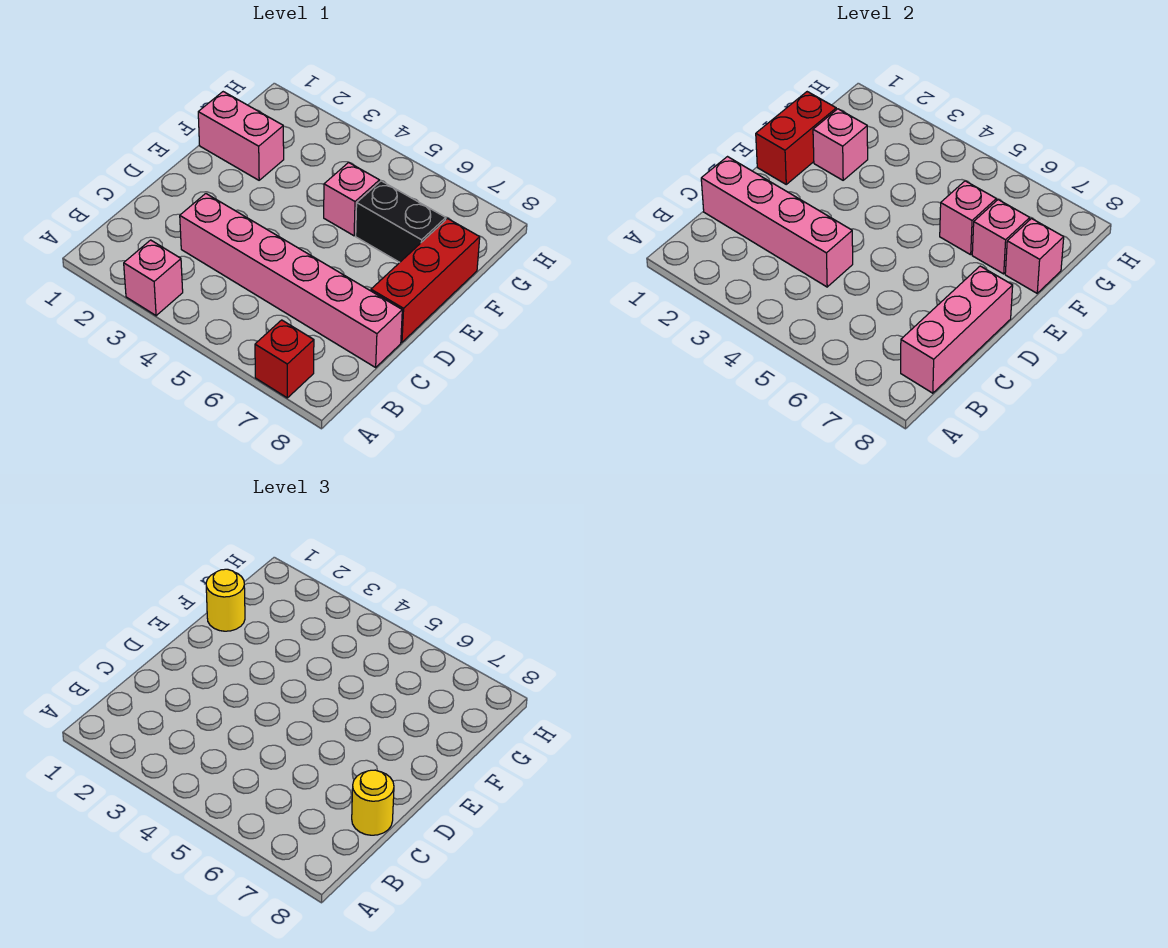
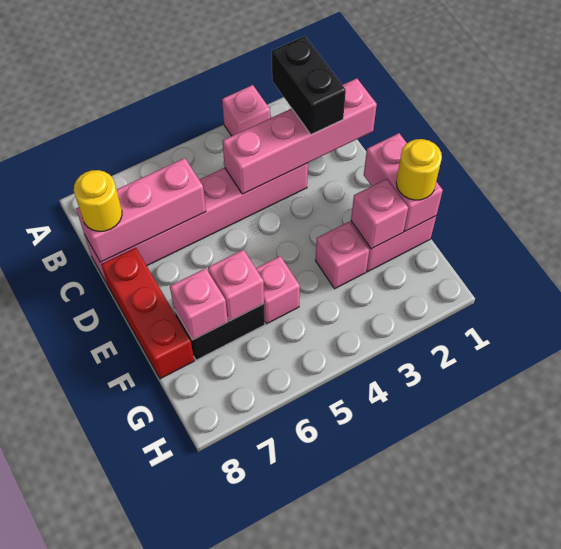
red 1x1 brick [255,320,314,398] -> none
none -> black 1x2 brick [272,36,346,135]
pink 1x3 brick [901,266,1013,393] -> pink 1x3 brick turned to [76,158,206,262]
red 1x2 brick [756,92,836,184] -> pink 1x2 brick [364,133,443,231]
pink 1x1 brick [1005,219,1064,293] -> pink 1x1 brick moved to [315,222,369,289]

